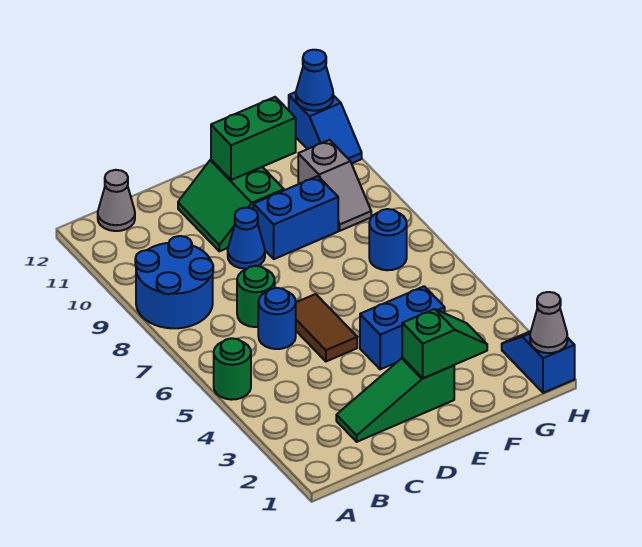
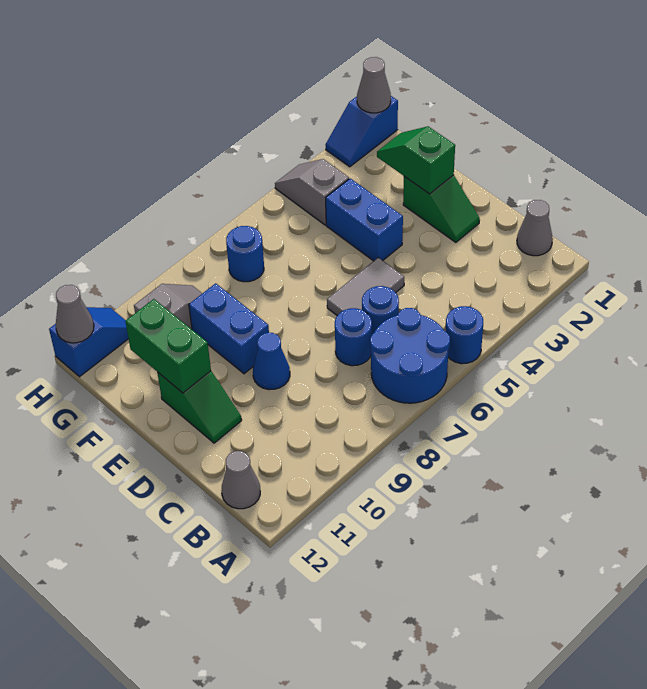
green 1x1 round brick [214,338,251,400] -> blue 1x1 round brick [445,306,483,364]
blue 2x2 round brick [135,236,213,328] -> blue 2x2 round brick moved to [370,308,450,403]
none -> grey 1x1 cone [517,200,553,256]
green 1x3 slope [336,358,454,442] -> green 1x2 slope [403,175,480,242]
green 1x1 round brick [237,266,275,327] -> blue 1x1 round brick [335,308,372,366]
brown 1x2 tile [296,294,357,361] -> grey 1x2 tile [327,257,404,315]
green 2x2 slope [178,160,284,251] -> green 1x2 slope [157,371,242,443]
none -> grey 1x2 slope [275,159,349,225]
blue 1x1 cone [296,50,333,111] -> grey 1x1 cone [56,285,94,343]

